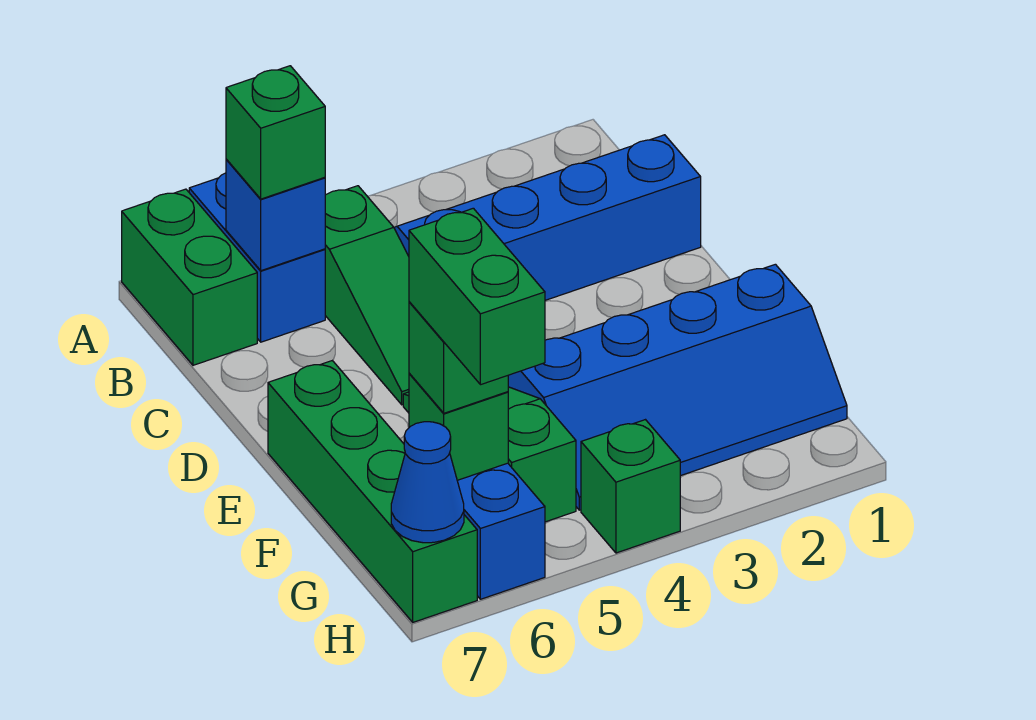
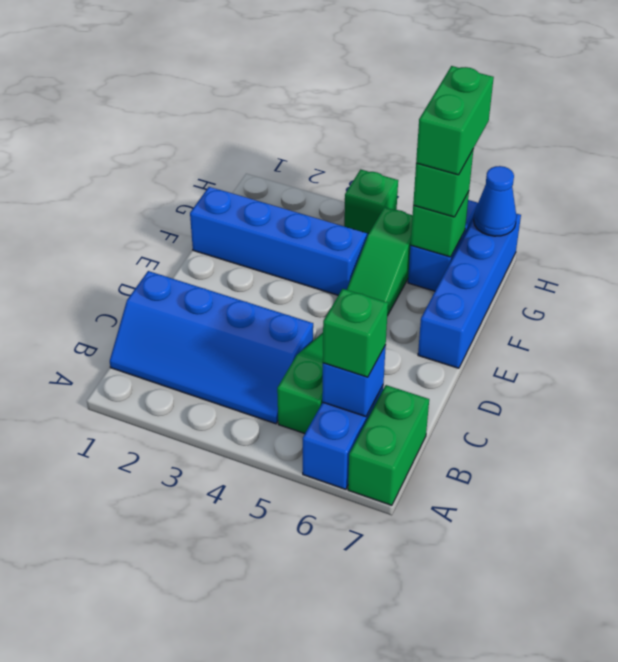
green 1x4 brick [268,360,477,622] -> blue 1x4 brick [418,214,521,368]

